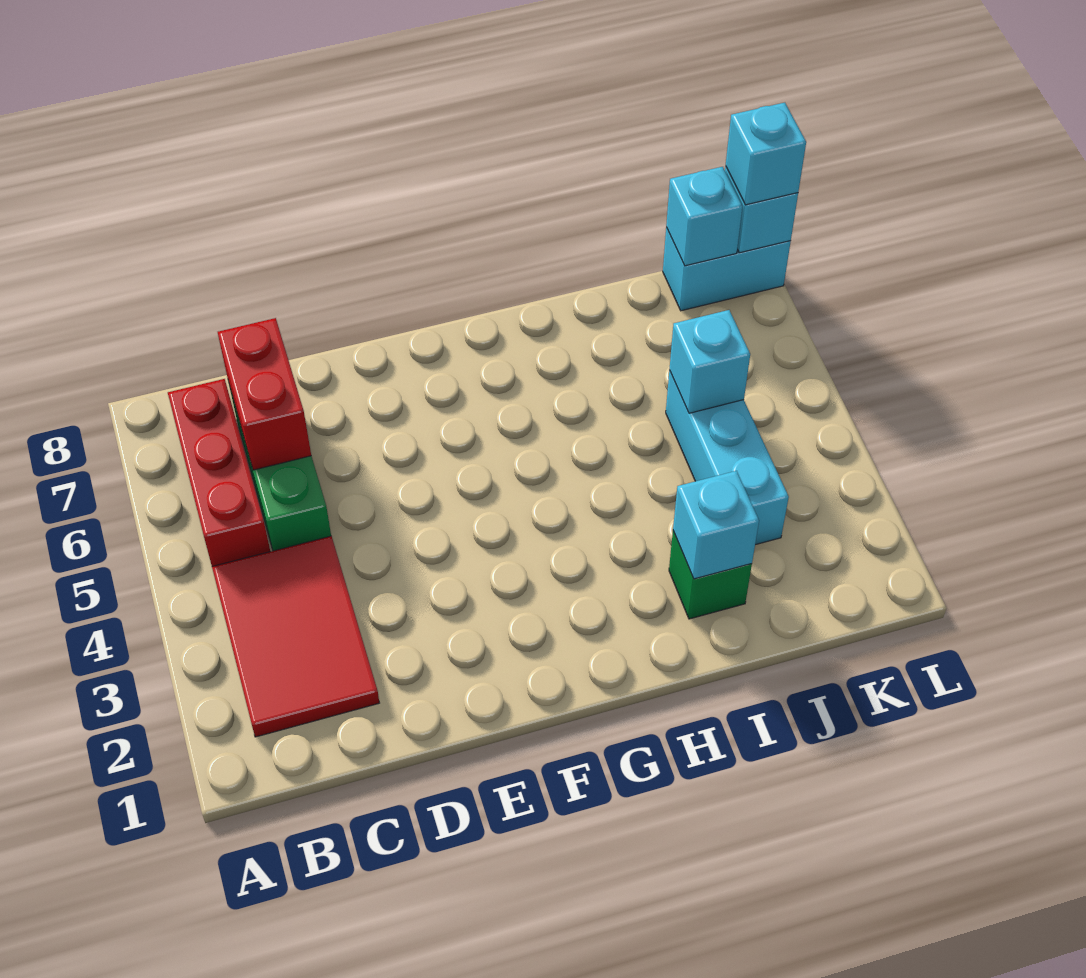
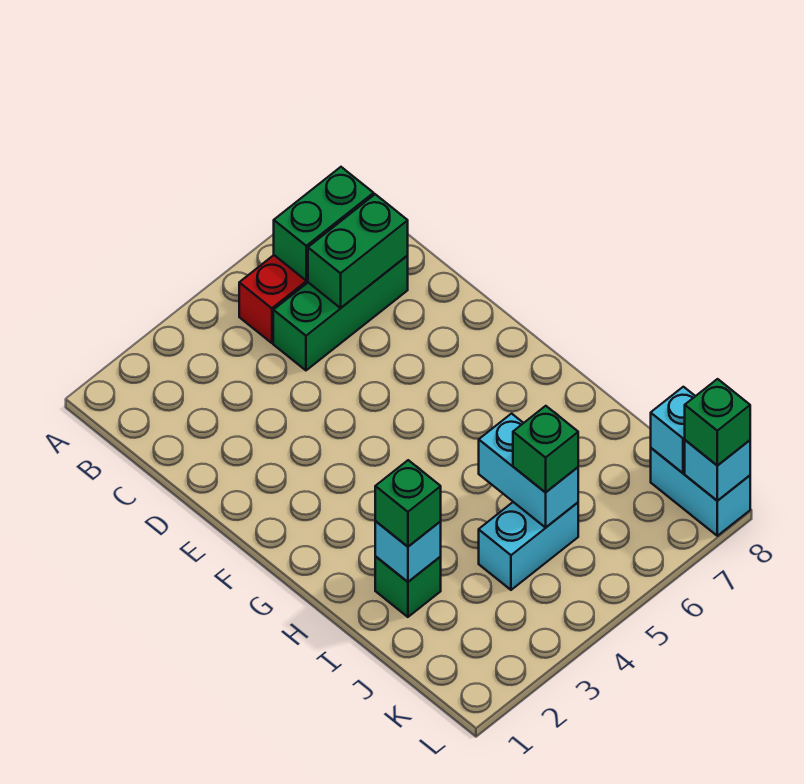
red 2x3 tile [212,536,379,737] -> none
none -> green 1x2 brick [274,167,374,281]
red 1x2 brick [218,318,311,470] -> green 1x2 brick [308,194,408,308]
none -> green 1x1 brick [375,460,441,547]
cyan 1x3 brick [666,370,789,545] -> cyan 1x2 brick [479,502,578,590]
cyan 1x1 brick [670,310,750,413] -> cyan 1x2 brick [479,414,578,527]
none -> green 1x1 brick [513,406,578,493]
cyan 1x1 brick [726,103,806,205] -> green 1x1 brick [685,379,750,466]

